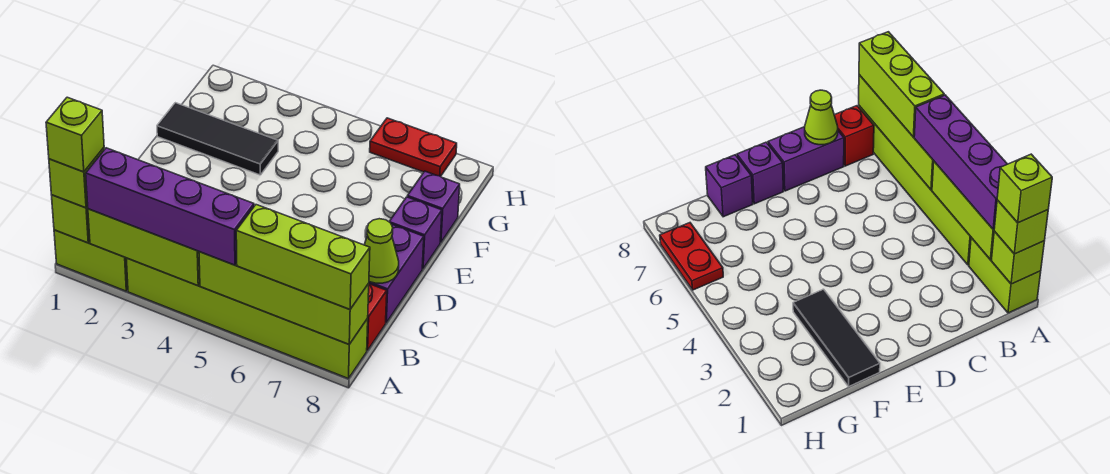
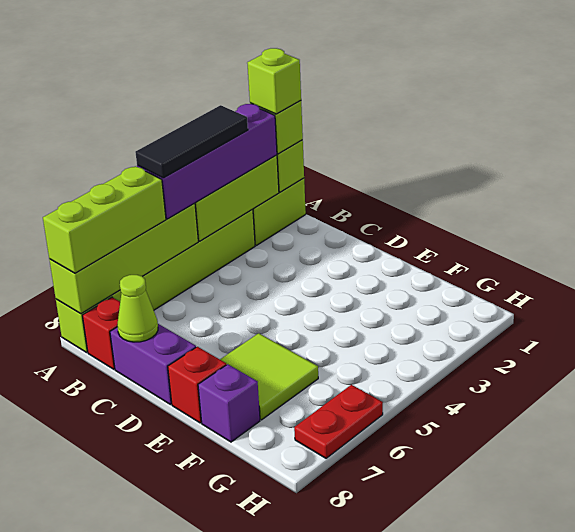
none -> lime 2x2 tile [220,333,318,420]
purple 1x1 brick [389,197,442,269] -> red 1x1 brick [168,347,226,423]
black 1x3 tile [157,103,278,175] -> black 1x3 tile moved to [135,105,248,178]

